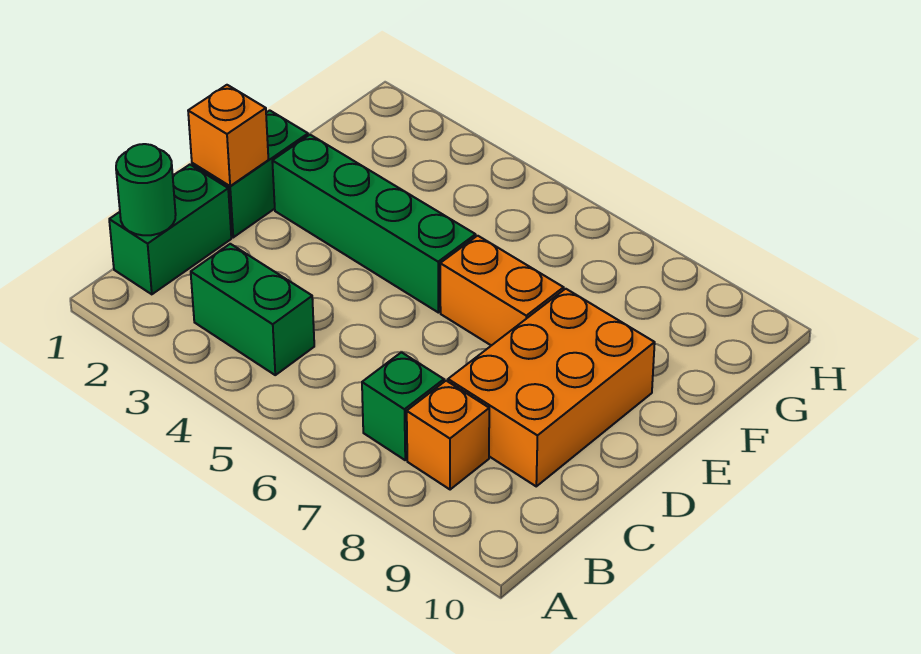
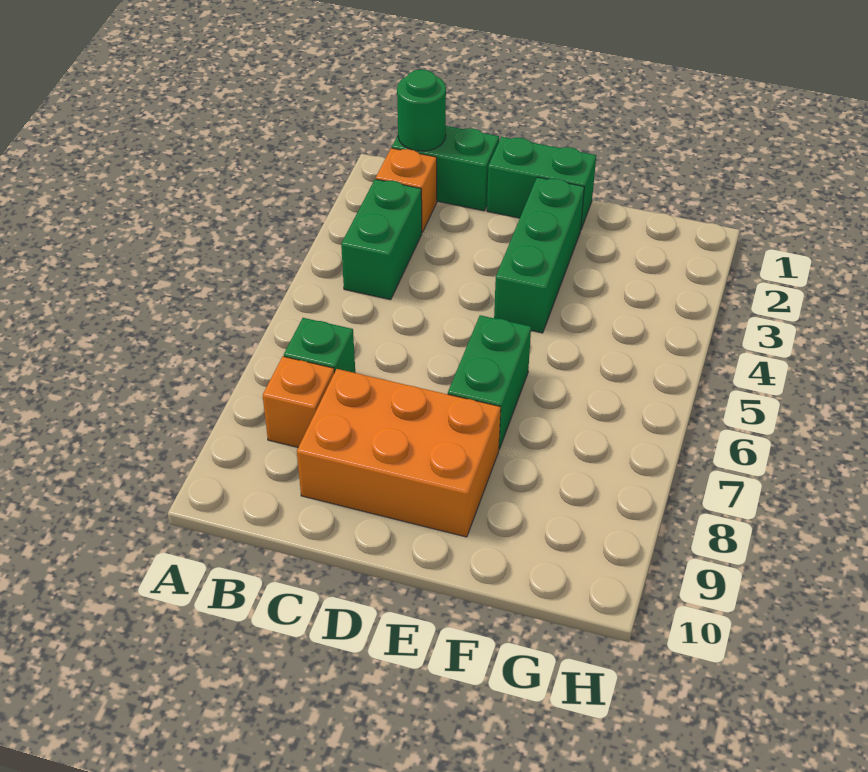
orange 1x1 brick [188,85,268,186] -> orange 1x1 brick moved to [376,148,437,232]
green 1x4 brick [272,135,476,313] -> green 1x3 brick [494,177,584,333]
orange 1x2 brick [440,236,564,346] -> green 1x2 brick [448,315,531,449]

